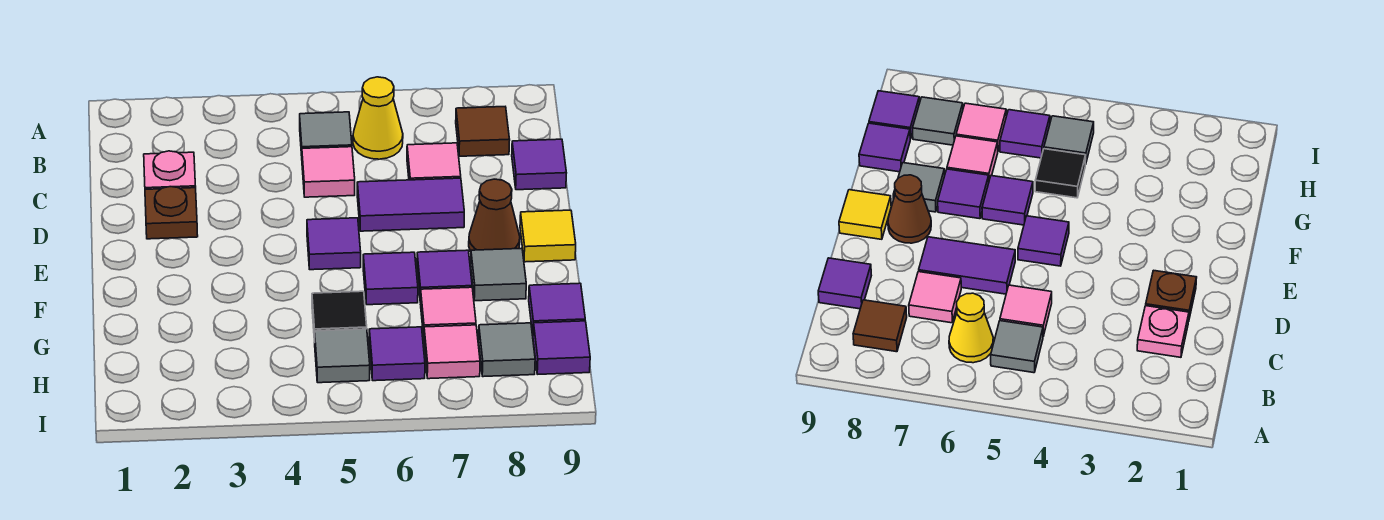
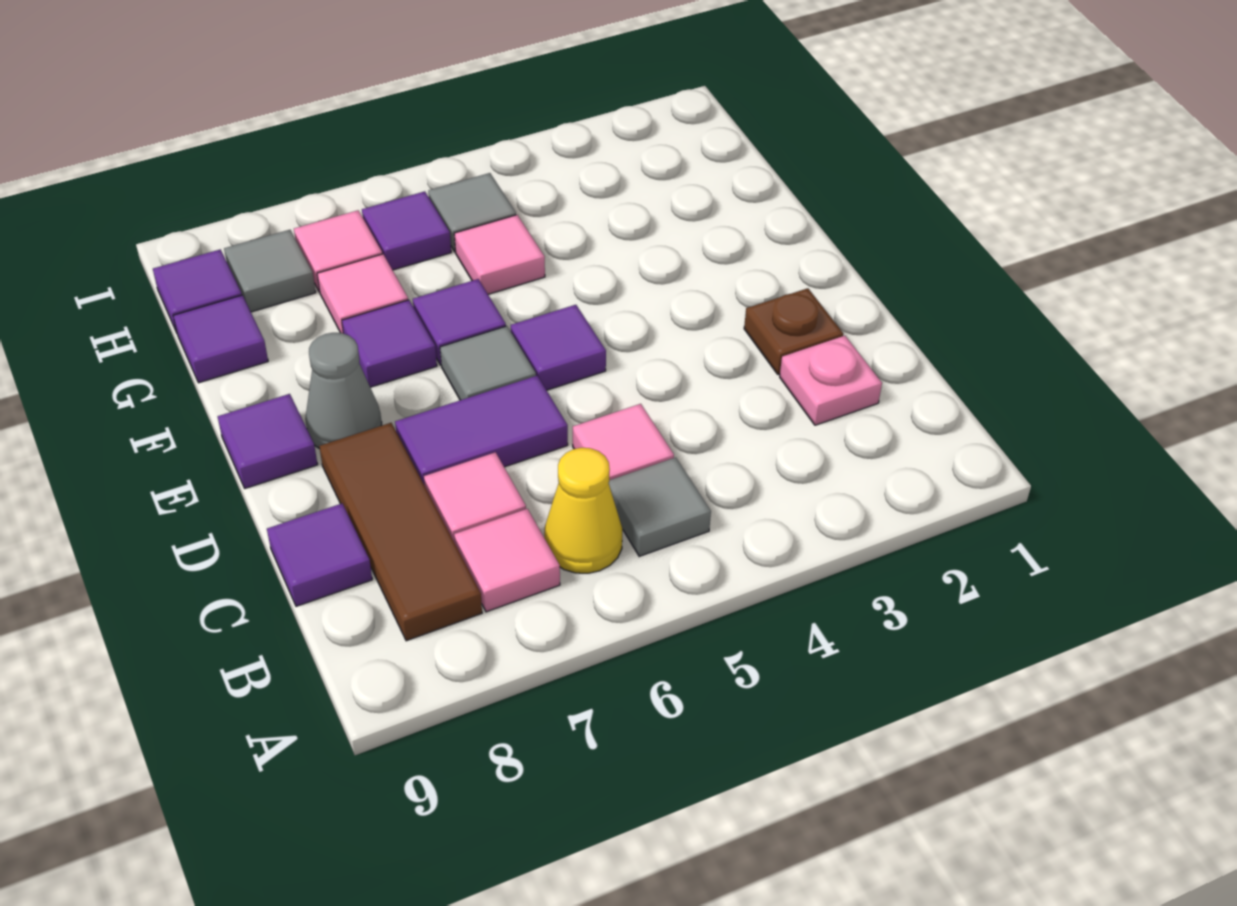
none -> pink 1x1 tile [454,509,560,612]
brown 1x1 tile [456,107,510,156] -> brown 1x3 tile [319,423,482,641]
brown 1x1 cone [469,179,520,252] -> grey 1x1 cone [305,333,382,449]
yellow 1x1 tile [520,210,576,262] -> purple 1x1 tile [218,394,318,488]
grey 1x1 tile [471,248,526,301] -> grey 1x1 tile moved to [440,326,536,400]
black 1x1 tile [312,291,367,342] -> pink 1x1 tile [454,215,545,294]

